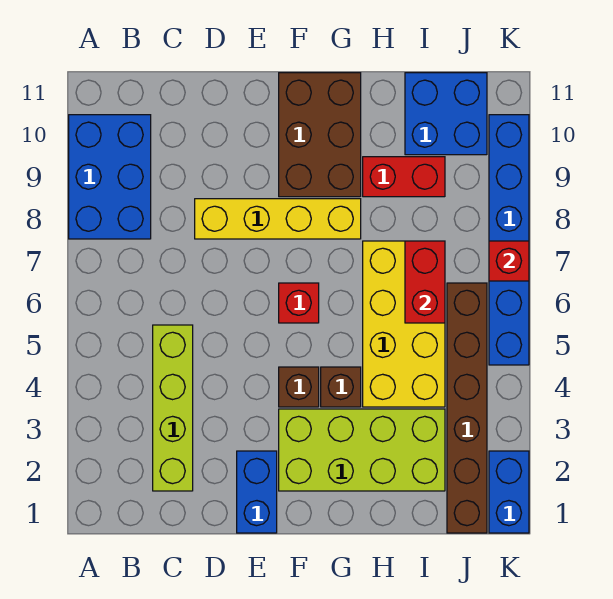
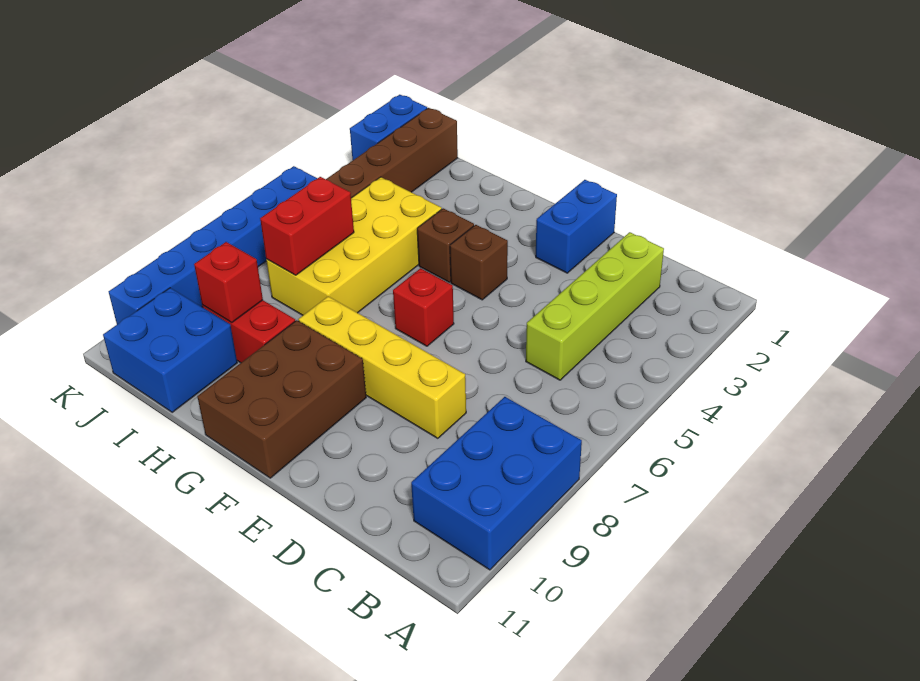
lime 2x4 brick [279,409,445,491] -> none
red 1x1 brick [489,241,529,281] -> red 1x1 brick moved to [194,242,263,323]

